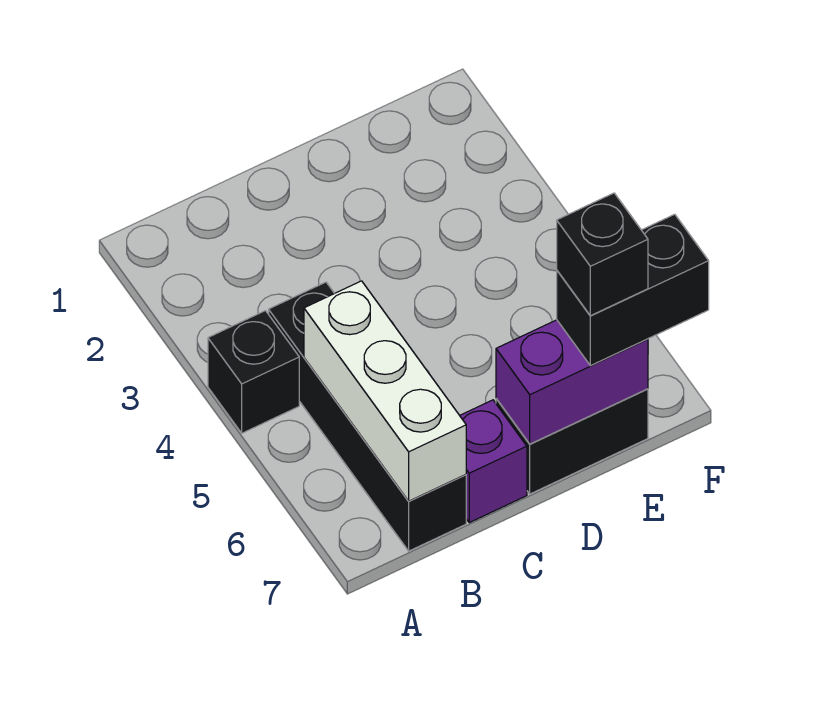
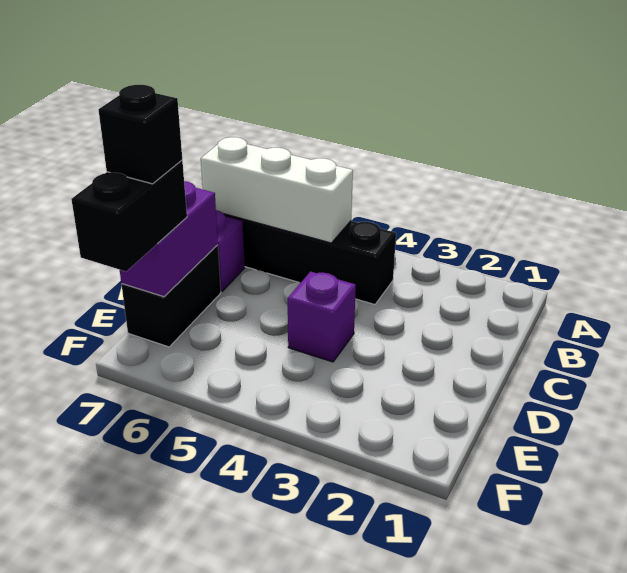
black 1x1 brick [208,311,299,433] -> none
none -> purple 1x1 brick [288,272,356,362]

